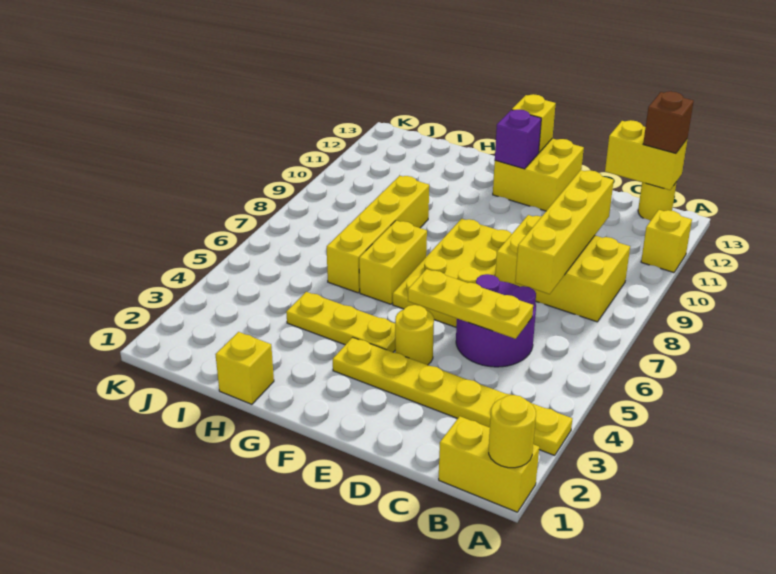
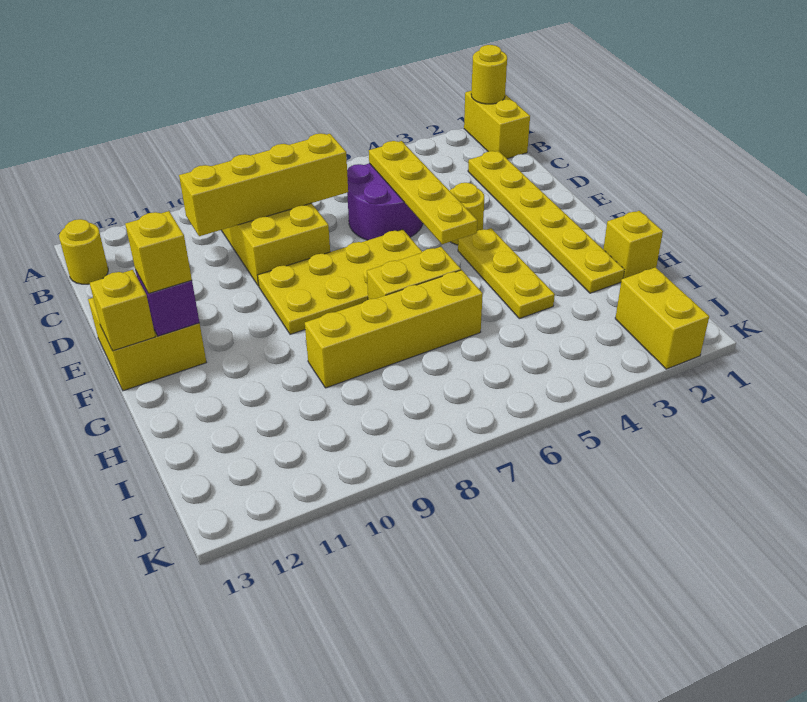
yellow 1x6 plate [333,337,572,455] -> yellow 1x6 plate moved to [468,151,624,293]
yellow 1x1 brick [641,210,692,273] -> yellow 1x1 brick moved to [125,211,192,293]
yellow 1x2 brick [605,120,687,190] -> yellow 1x2 brick moved to [615,267,709,369]
brown 1x1 brick [643,91,694,154] -> none
yellow 1x3 plate [408,269,533,339] -> yellow 1x4 plate [369,141,477,244]

